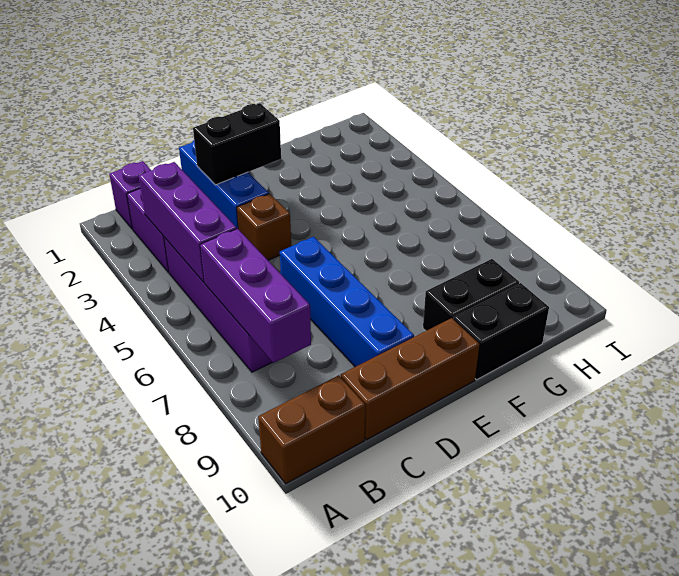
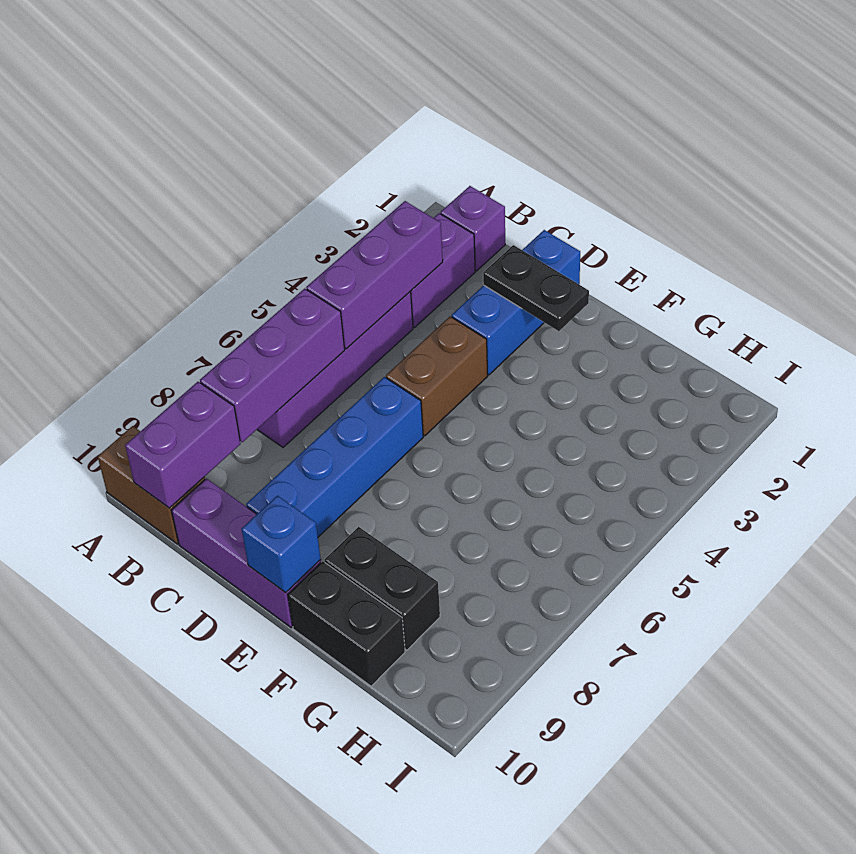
none -> purple 1x2 brick [125,382,241,508]
brown 1x3 brick [341,318,480,440] -> purple 1x3 brick [171,479,321,627]
black 1x2 brick [193,103,281,185] -> black 1x2 plate [483,245,589,331]
brown 1x1 brick [237,194,291,260] -> brown 1x2 brick [386,316,488,436]
none -> blue 1x1 brick [242,496,321,593]

